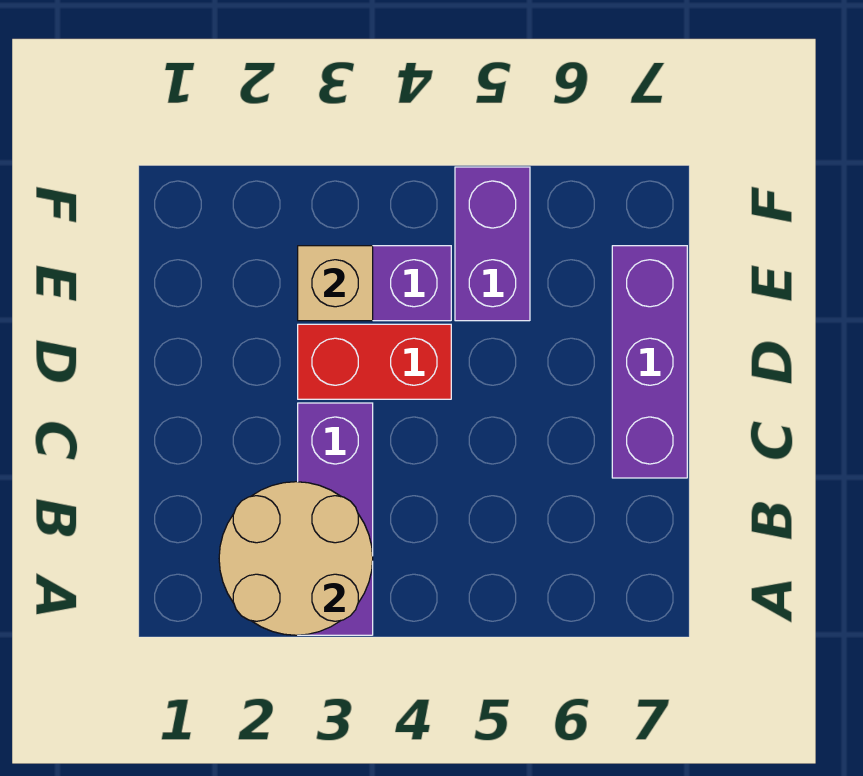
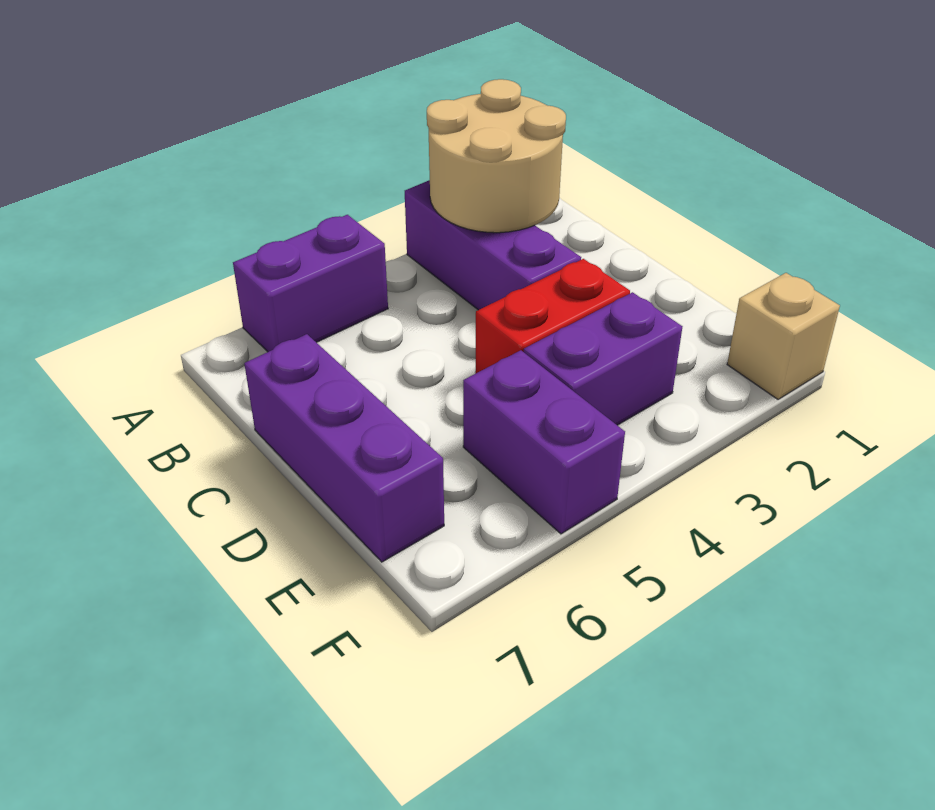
none -> purple 1x2 brick [233,215,388,352]
tan 1x1 brick [298,246,373,321] -> tan 1x1 brick moved to [727,273,840,399]

